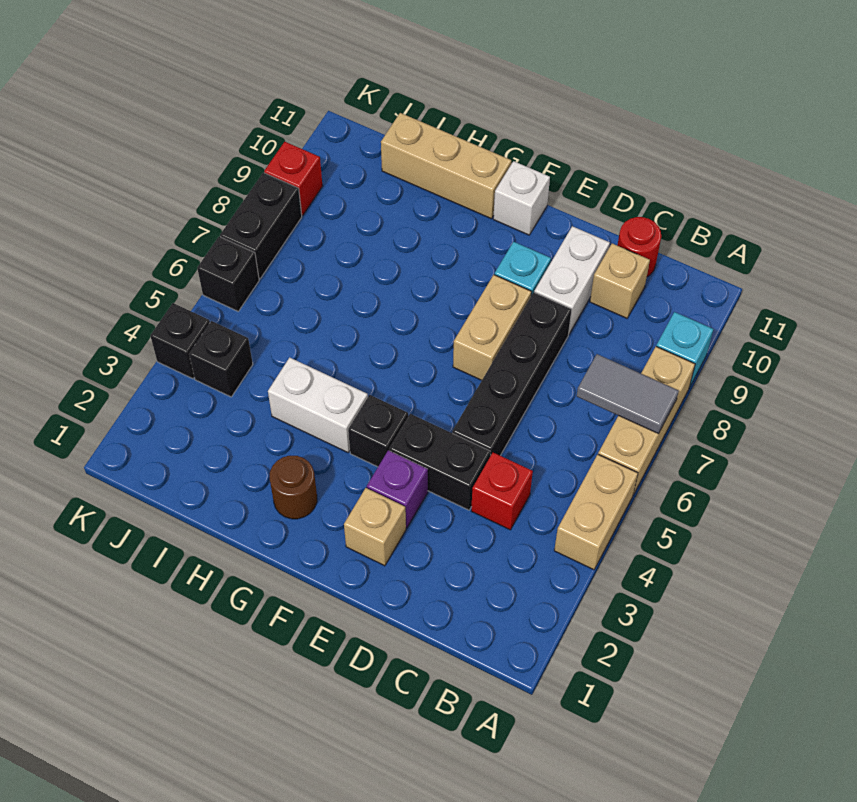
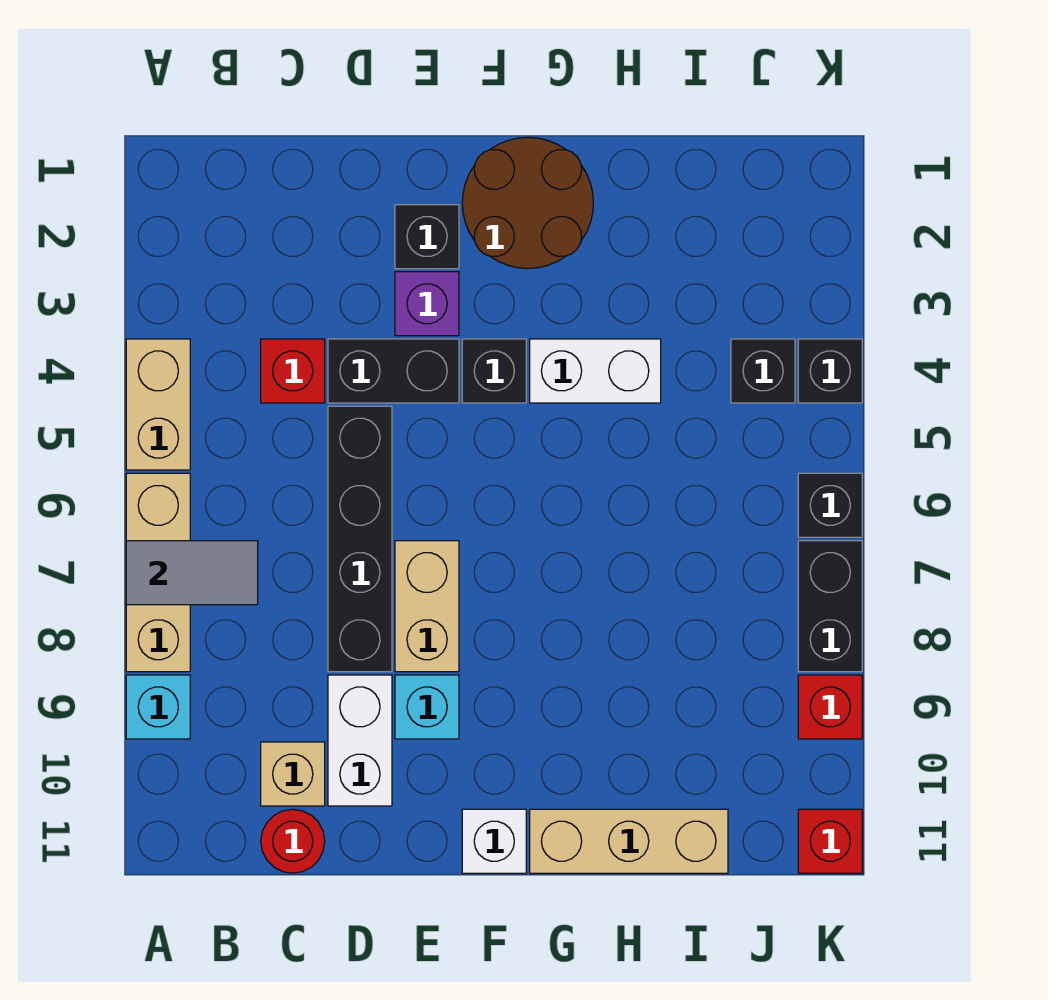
tan 1x1 brick [344,488,406,566] -> black 1x1 brick [395,205,459,269]
brown 1x1 round brick [270,456,317,519] -> brown 2x2 round brick [462,137,593,269]
none -> red 1x1 brick [798,809,862,873]

